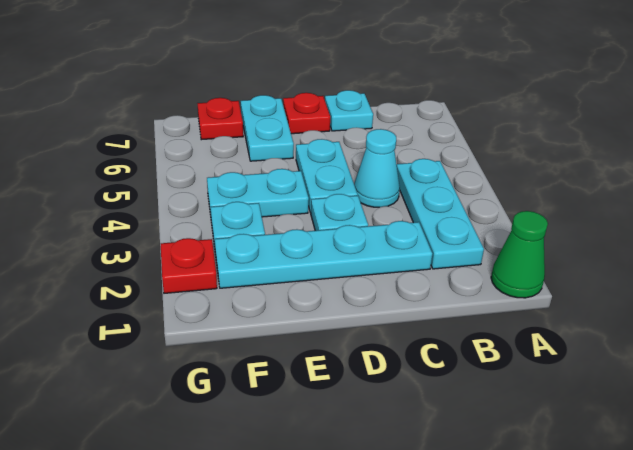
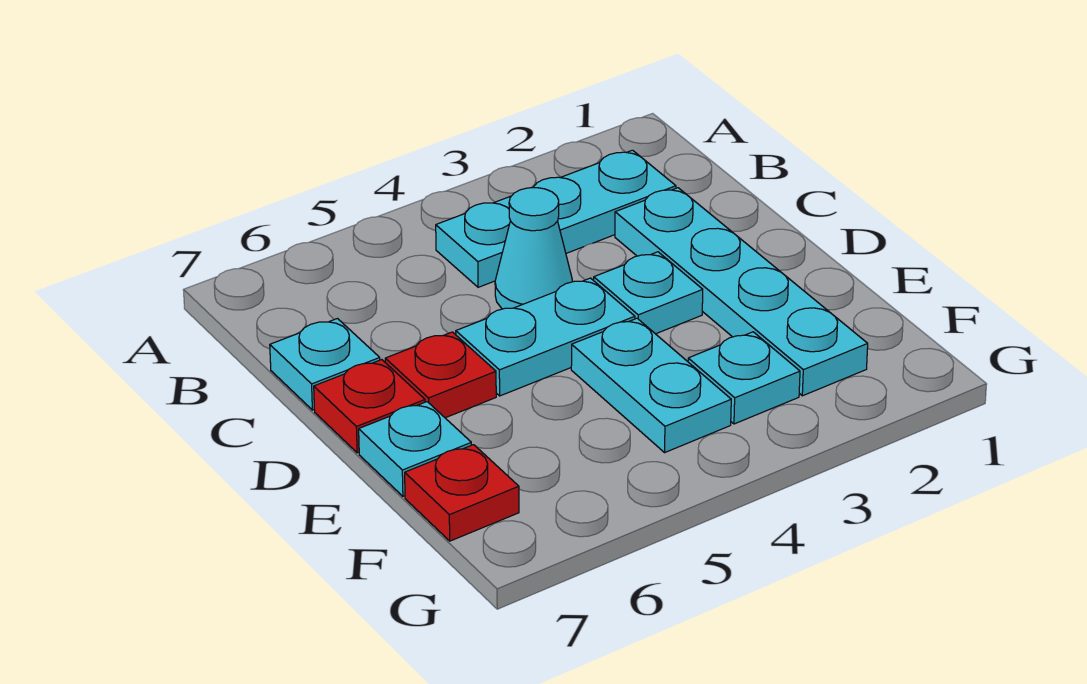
green 1x1 cone [491,211,548,298] -> none
cyan 1x2 plate [241,95,294,161] -> cyan 1x1 plate [359,402,471,496]
red 1x1 plate [161,238,217,293] -> red 1x1 plate moved to [385,332,496,418]

